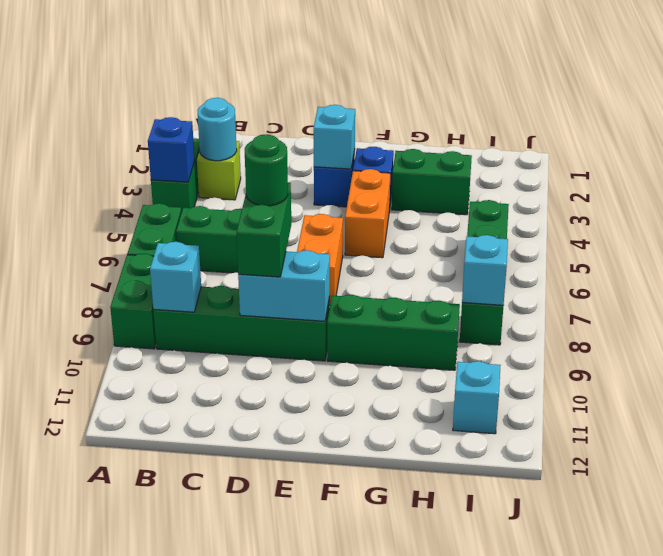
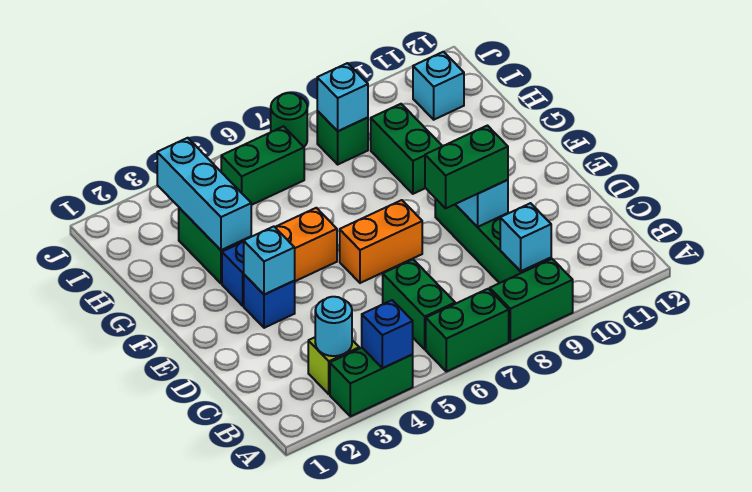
green 1x1 round brick [245,134,288,206] -> green 1x1 round brick moved to [271,93,307,147]
green 1x3 brick [327,295,460,370] -> green 1x2 brick [371,104,442,194]
none -> cyan 1x3 brick [157,138,251,250]

